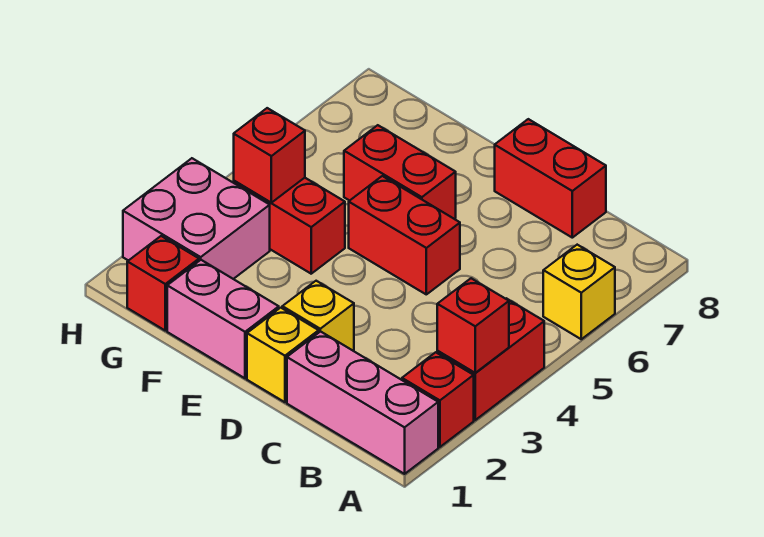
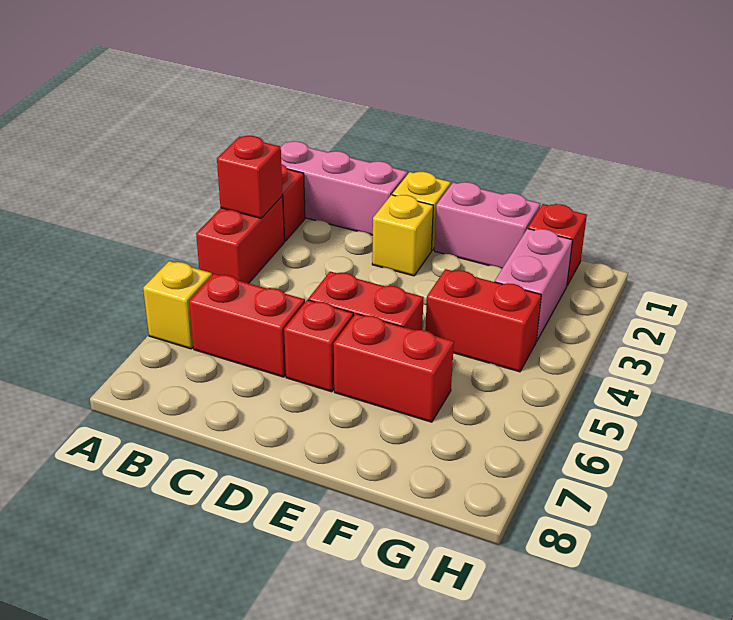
red 1x2 brick [495,119,606,238] -> red 1x2 brick moved to [189,274,305,377]
pink 2x2 brick [123,158,270,279] -> pink 1x2 brick [495,229,572,342]
red 1x1 brick [234,108,305,203] -> red 1x1 brick moved to [284,300,353,392]

